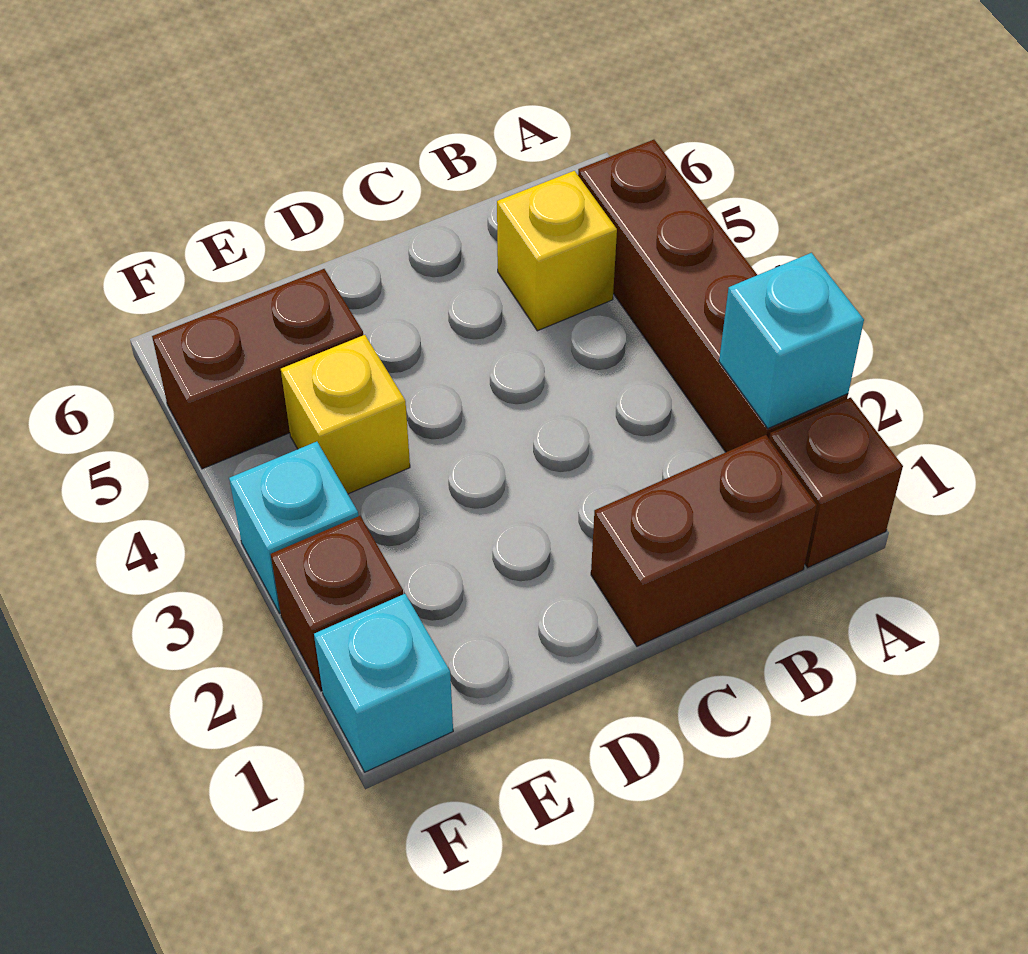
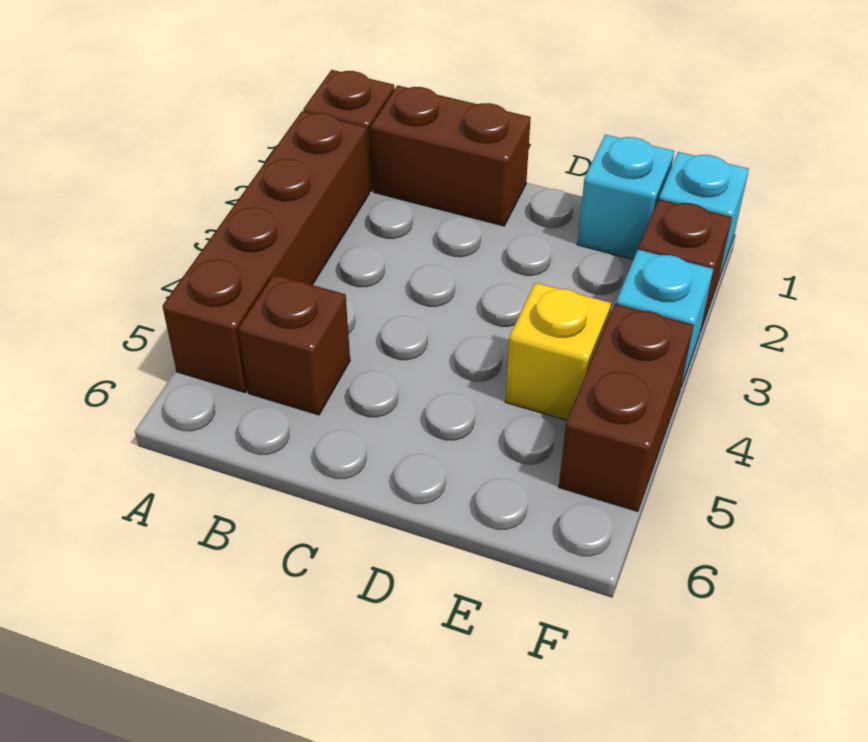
cyan 1x1 brick [719,253,864,428] -> cyan 1x1 brick moved to [577,135,674,259]
yellow 1x1 brick [497,171,617,331] -> brown 1x1 brick [238,274,350,415]
brown 1x2 brick [152,269,363,469] -> brown 1x2 brick turned to [559,304,694,511]

